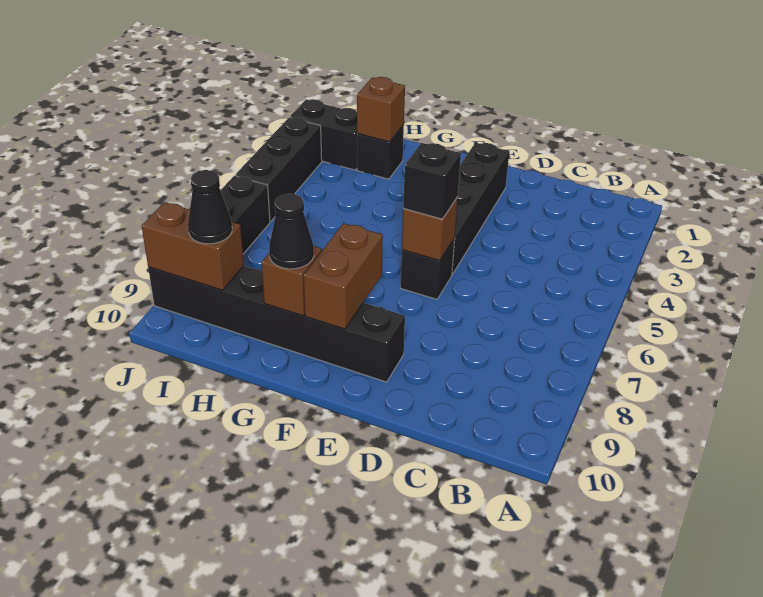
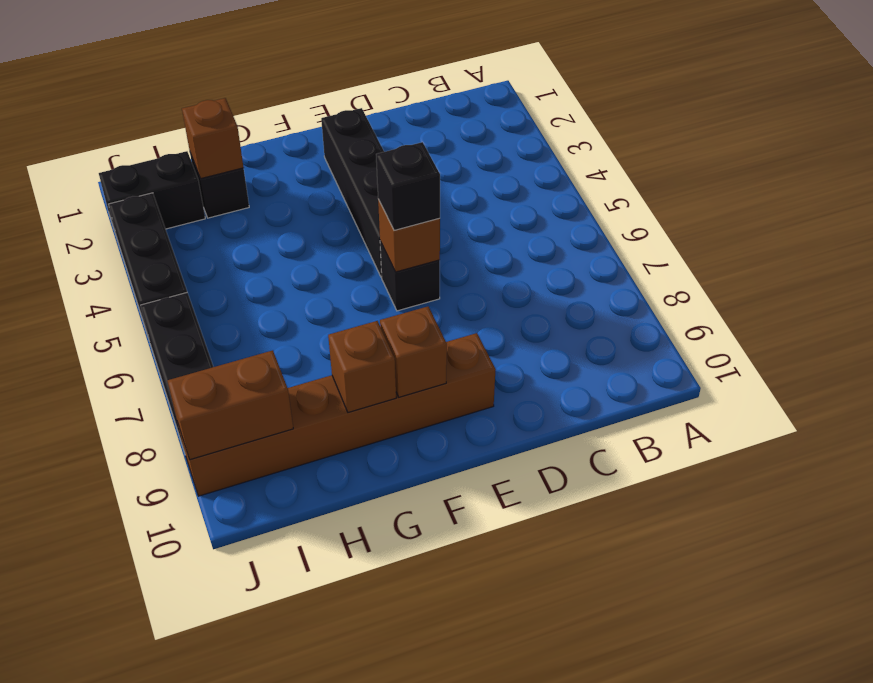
black 1x6 brick [148,266,405,382] -> brown 1x6 brick [178,333,496,496]
brown 1x2 brick [304,223,383,329] -> brown 1x1 brick [380,306,447,397]
black 1x1 cone [269,193,314,269] -> none
black 1x1 cone [188,170,232,244] -> none

